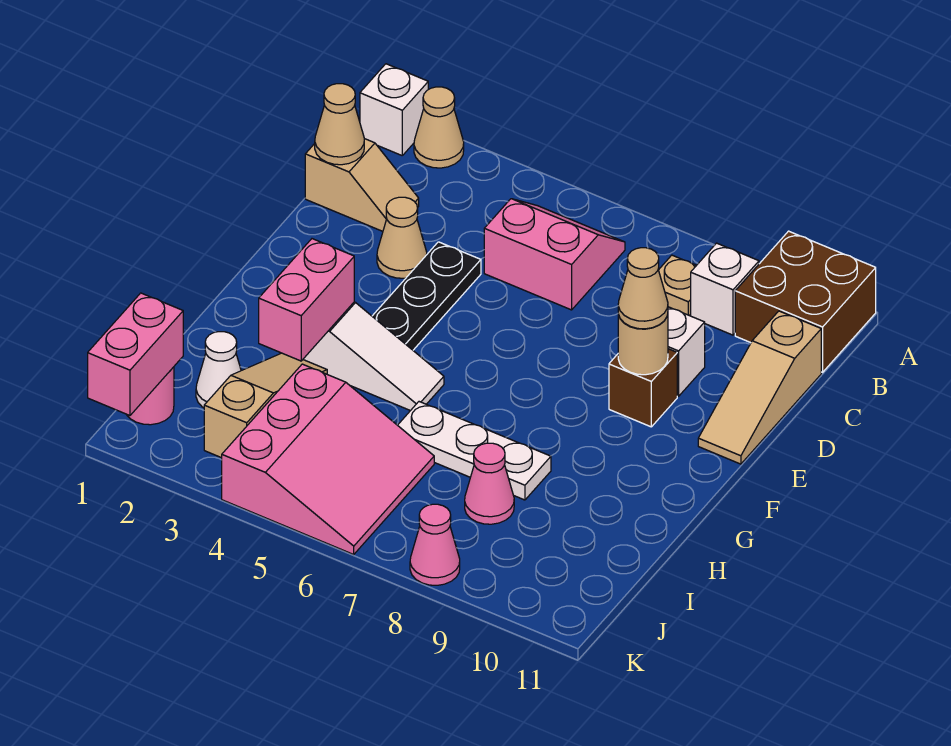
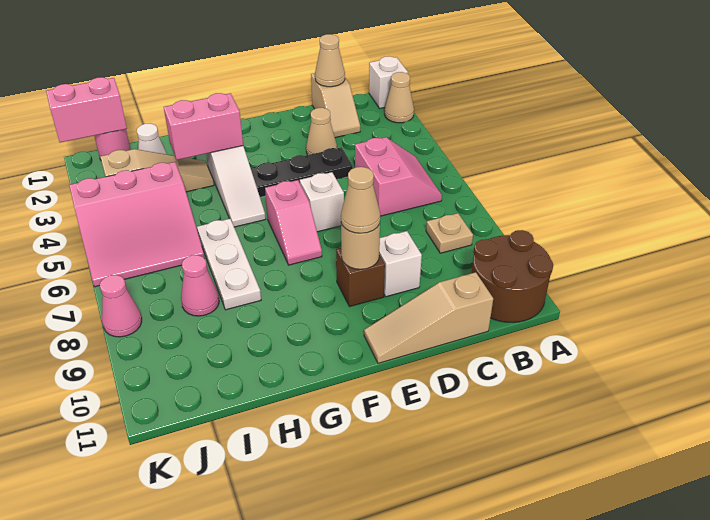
brown 2x2 brick [735,231,876,372] -> brown 2x2 round brick [472,230,553,322]
white 1x1 brick [691,243,759,335] -> white 1x1 brick moved to [300,172,344,232]
none -> pink 1x2 slope [265,180,322,265]

